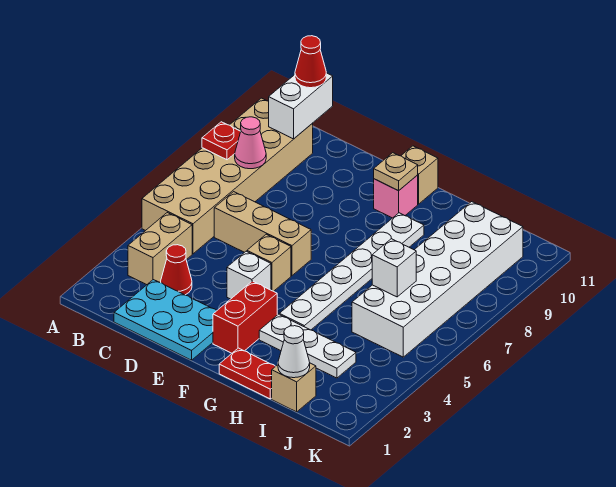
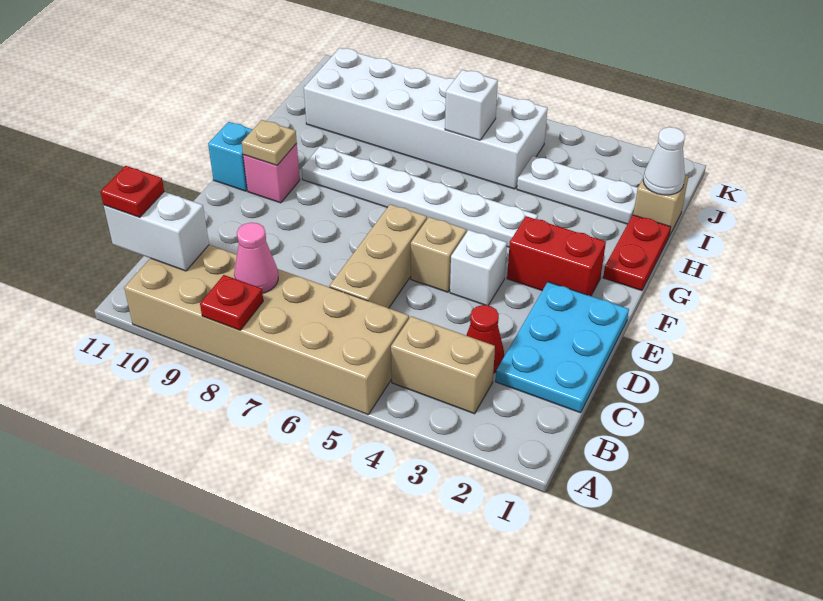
red 1x1 cone [295,36,326,88] -> red 1x1 plate [100,166,164,217]
tan 1x1 brick [401,146,438,204] -> cyan 1x1 brick [208,122,253,191]
white 1x3 plate [259,314,356,378] -> white 1x3 plate turned to [517,156,638,224]

